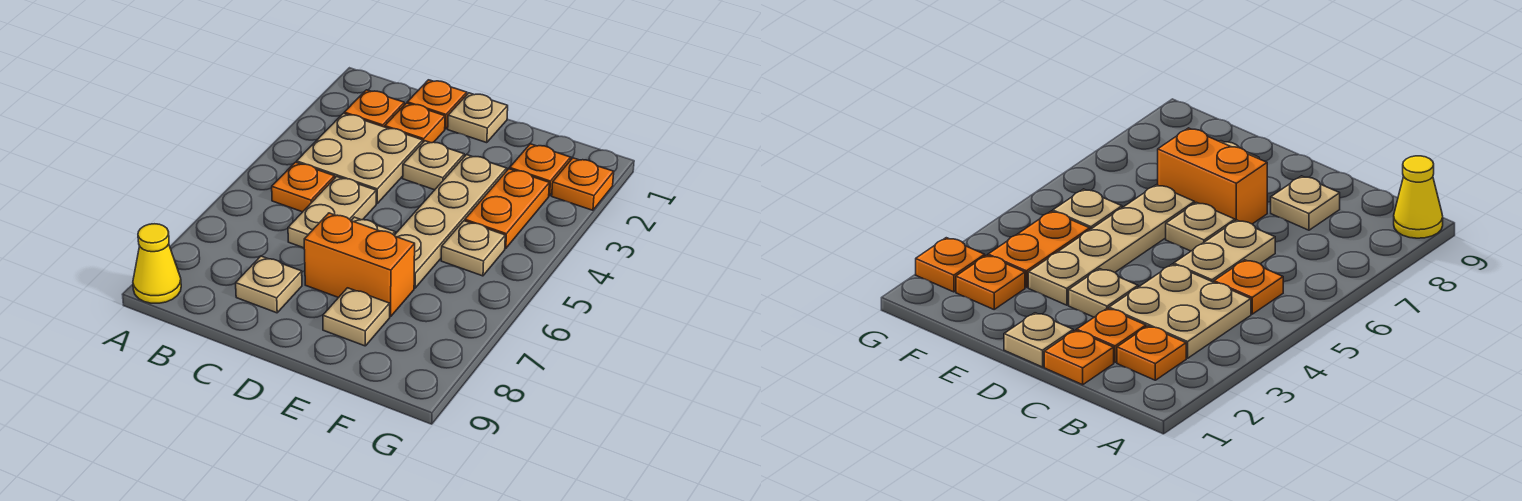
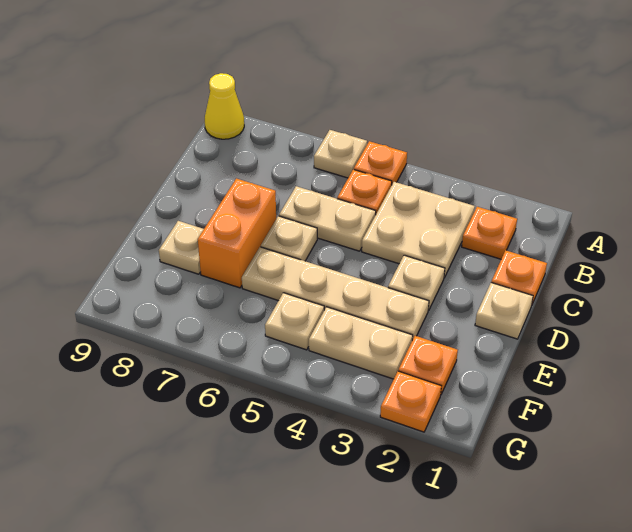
orange 1x1 plate [385,103,445,143] -> orange 1x1 plate moved to [354,141,407,184]
tan 1x1 plate [236,256,302,313] -> tan 1x1 plate moved to [314,130,367,178]
orange 1x2 plate [465,169,549,249] -> tan 1x2 plate [309,307,413,379]

